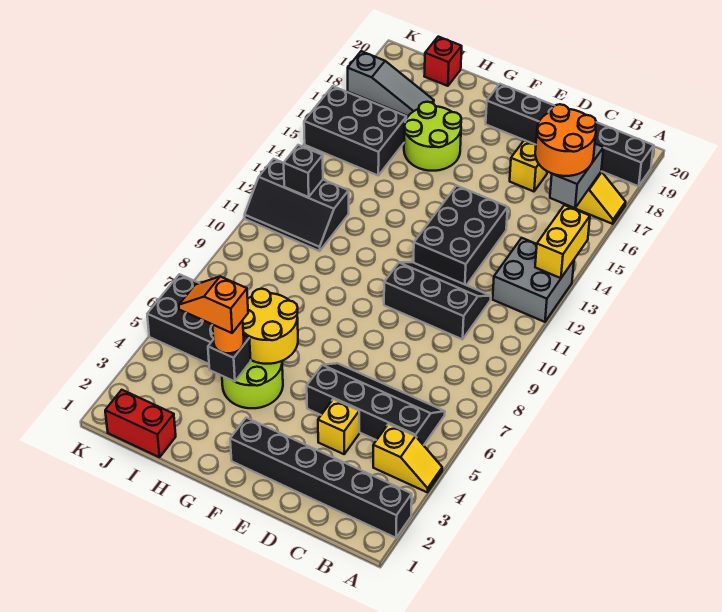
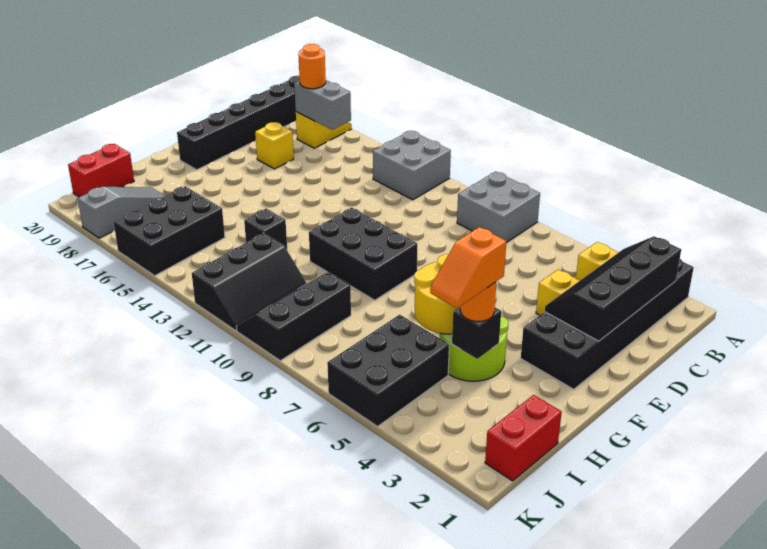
black 1x6 brick [230,418,412,538] -> black 2x6 brick [521,259,694,389]
none -> grey 2x2 brick [457,172,540,243]
yellow 1x2 brick [535,205,590,278] -> none
black 2x4 slope [307,363,445,445] -> black 2x4 slope moved to [545,236,681,341]
orange 2x2 round brick [535,104,596,176] -> orange 1x1 round brick [298,44,326,89]
black 2x3 slope [384,262,491,339] -> black 2x3 slope moved to [236,272,351,361]
black 2x3 brick [414,186,508,285] -> black 2x3 brick moved to [309,208,417,300]
lime 2x2 round brick [404,102,461,171] -> none
red 1x1 brick [424,37,462,86] -> red 1x2 brick [68,144,134,197]
black 1x1 brick [284,145,323,197] -> black 1x1 brick moved to [244,209,287,249]

